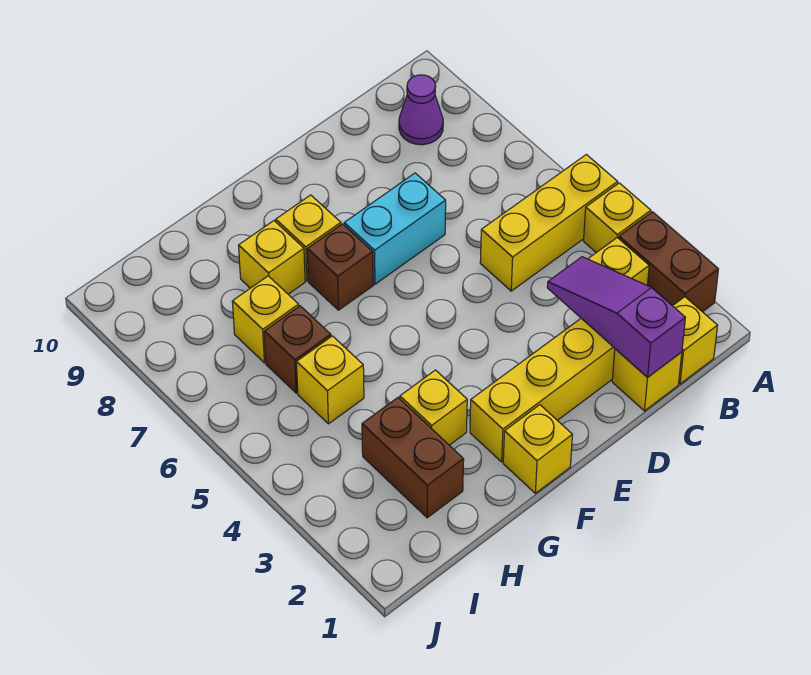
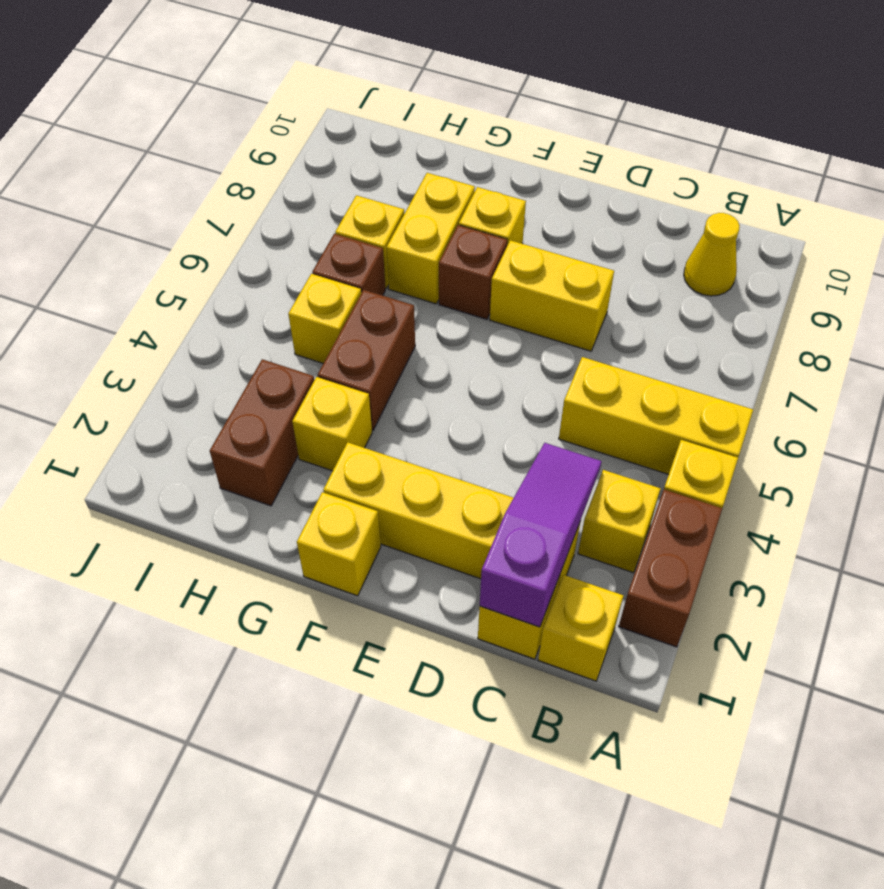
purple 1x1 cone [399,75,443,145] -> yellow 1x1 cone [684,213,740,296]
cyan 1x2 brick [344,173,446,284] -> yellow 1x2 brick [490,240,614,351]
none -> brown 1x2 brick [318,290,415,431]
yellow 1x1 brick [239,221,305,294] -> yellow 1x2 brick [387,173,475,304]

